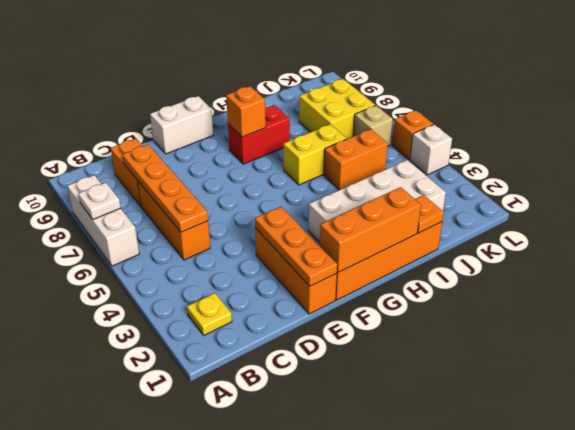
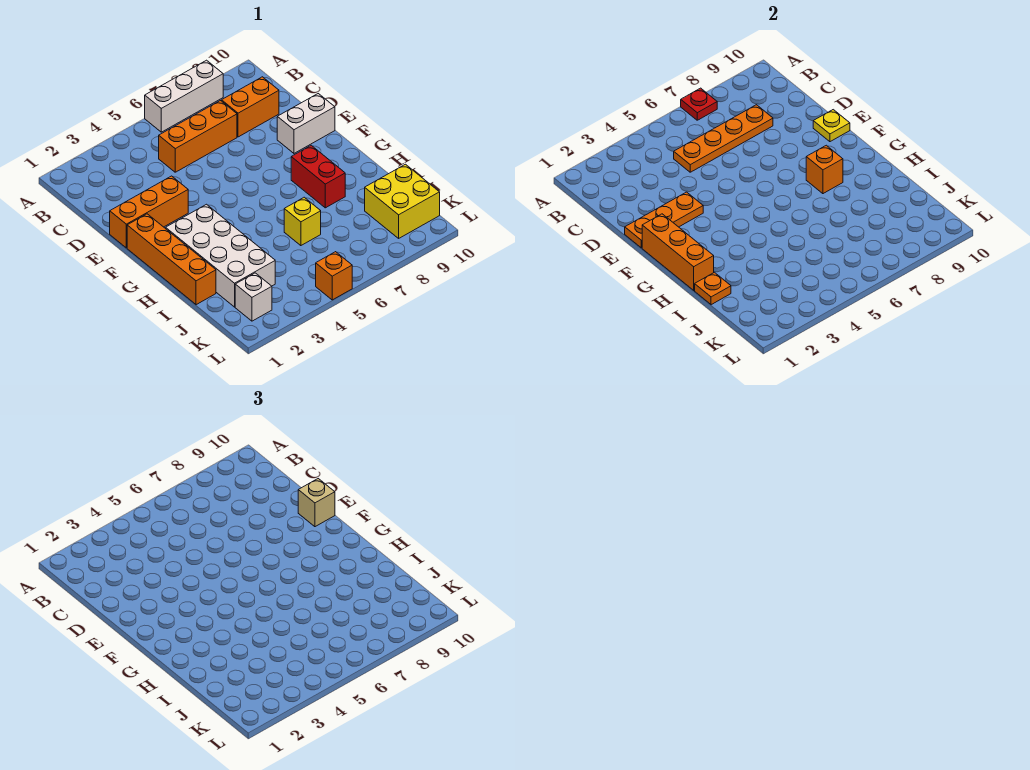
white 1x1 plate [78,183,121,219] -> red 1x1 plate [681,88,717,120]
yellow 1x1 plate [187,293,232,335] -> yellow 1x1 plate moved to [813,110,850,142]
white 1x2 brick [150,96,213,154] -> white 1x2 brick turned to [277,94,335,153]
yellow 1x2 brick [283,124,347,185] -> yellow 1x1 brick [284,197,321,246]
orange 1x2 brick [324,129,388,190] -> none
yellow 2x2 brick [299,79,375,139] -> yellow 2x2 brick moved to [365,164,440,238]
tan 1x1 brick [353,106,393,146] -> tan 1x1 brick moved to [298,479,335,527]
white 1x1 brick [410,125,452,175] -> white 1x1 brick moved to [235,273,272,321]

